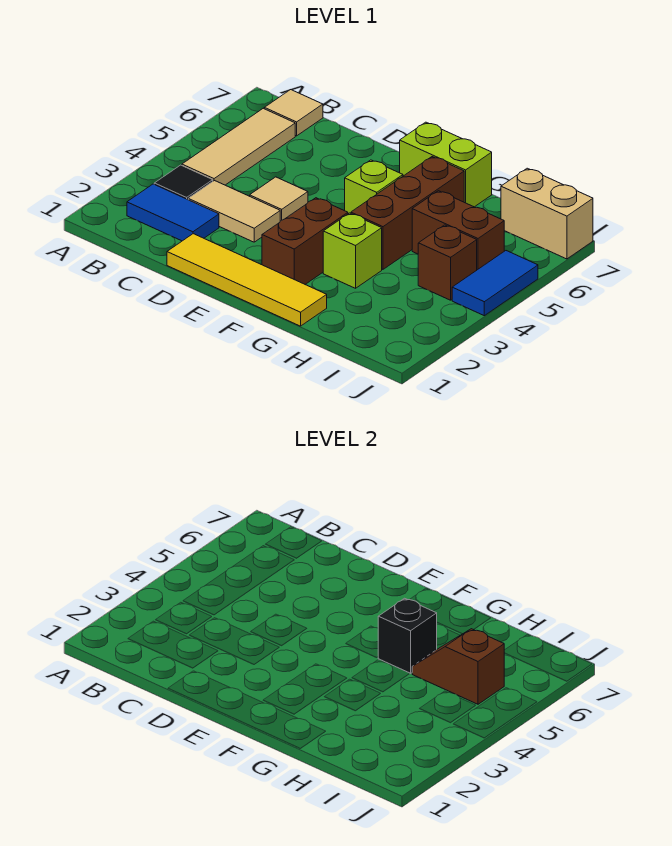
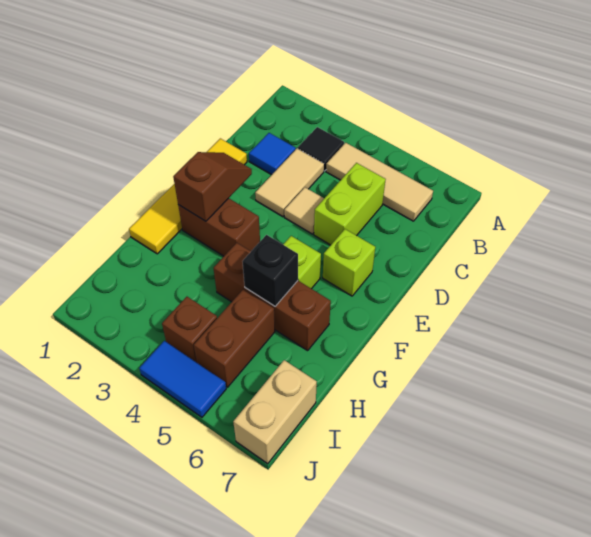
blue 1x2 tile [127,184,219,241] -> blue 1x1 tile [249,133,296,175]
tan 1x1 tile [264,90,323,136] -> none
lime 1x2 brick [400,122,492,207] -> lime 1x2 brick moved to [314,163,386,245]
lime 1x1 brick [323,213,382,288] -> lime 1x1 brick moved to [323,229,375,296]
brown 1x2 slope [412,629,504,704] -> brown 1x2 slope moved to [173,152,252,221]

